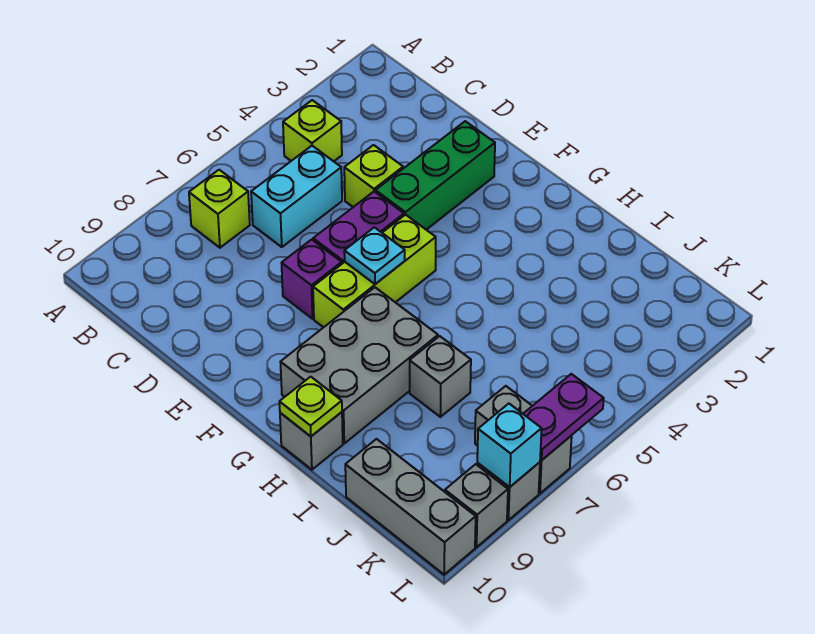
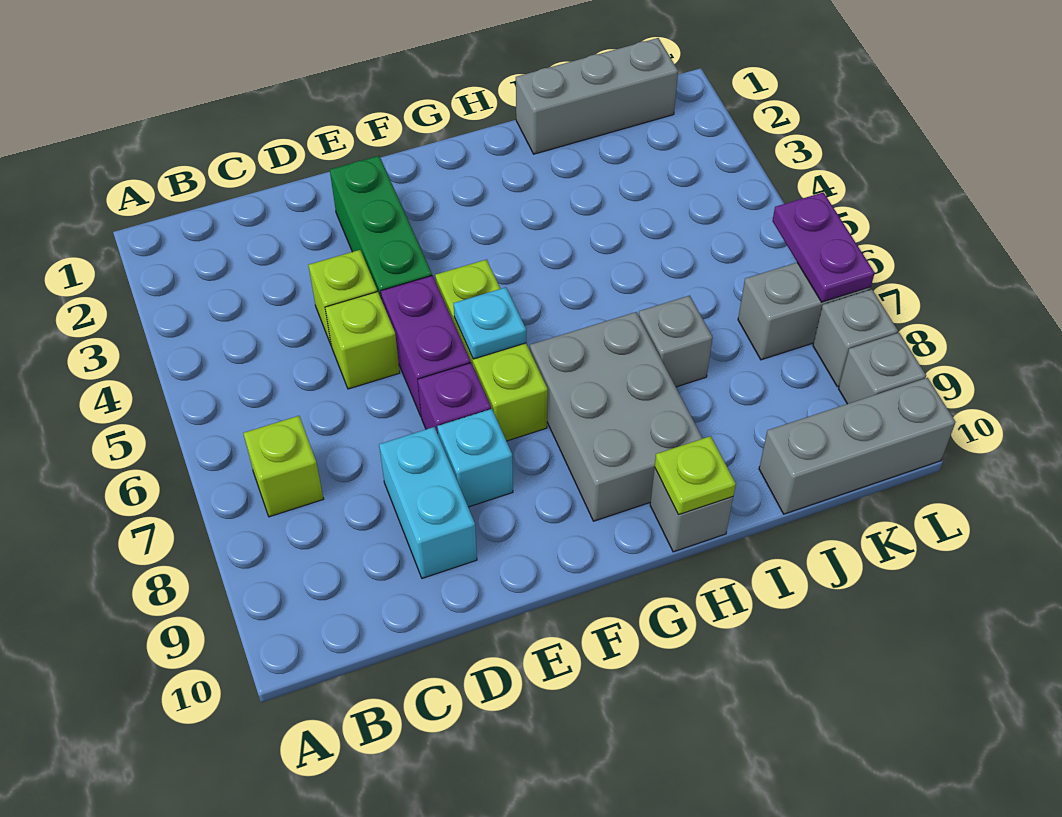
lime 1x1 brick [283,100,342,161] -> lime 1x1 brick moved to [325,292,400,389]
cyan 1x2 brick [251,146,342,247] -> cyan 1x2 brick moved to [379,427,477,578]
none -> grey 1x3 brick [516,38,678,154]
cyan 1x1 brick [477,404,542,487] -> cyan 1x1 brick moved to [437,409,513,507]

